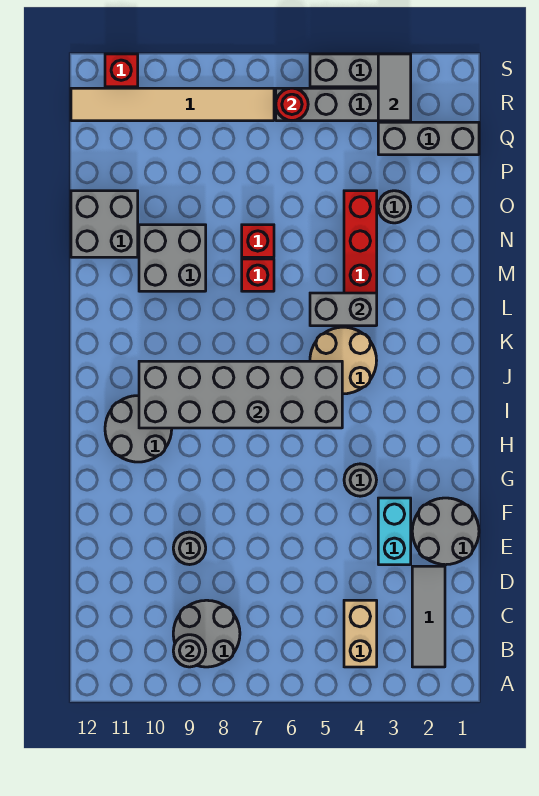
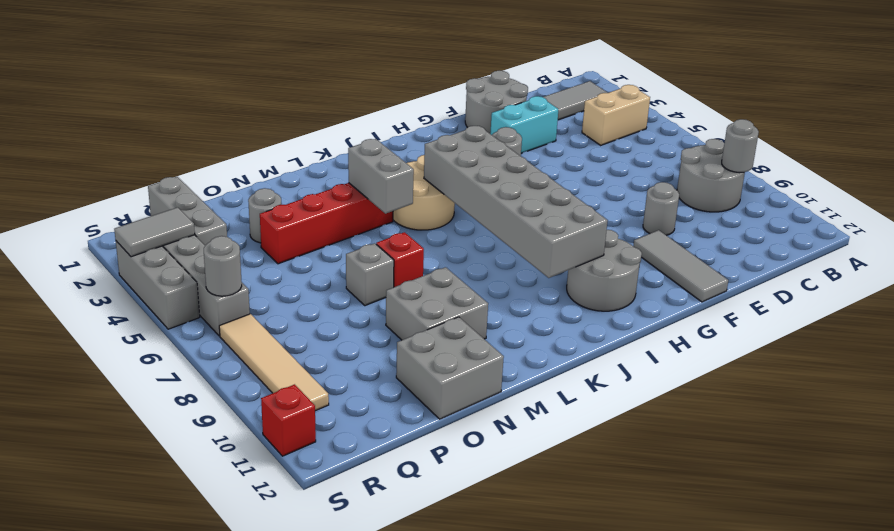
none -> grey 1x3 tile [633,230,728,302]
red 1x1 brick [242,225,274,257] -> grey 1x1 brick [346,243,394,306]
red 1x1 round brick [276,88,308,121] -> grey 1x1 round brick [204,236,242,296]
tan 1x6 tile [71,88,274,121] -> tan 1x4 tile [219,314,329,411]

